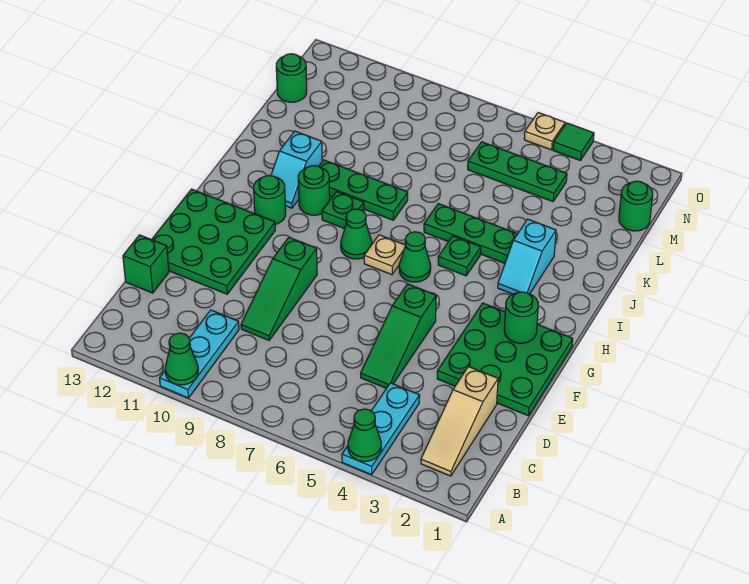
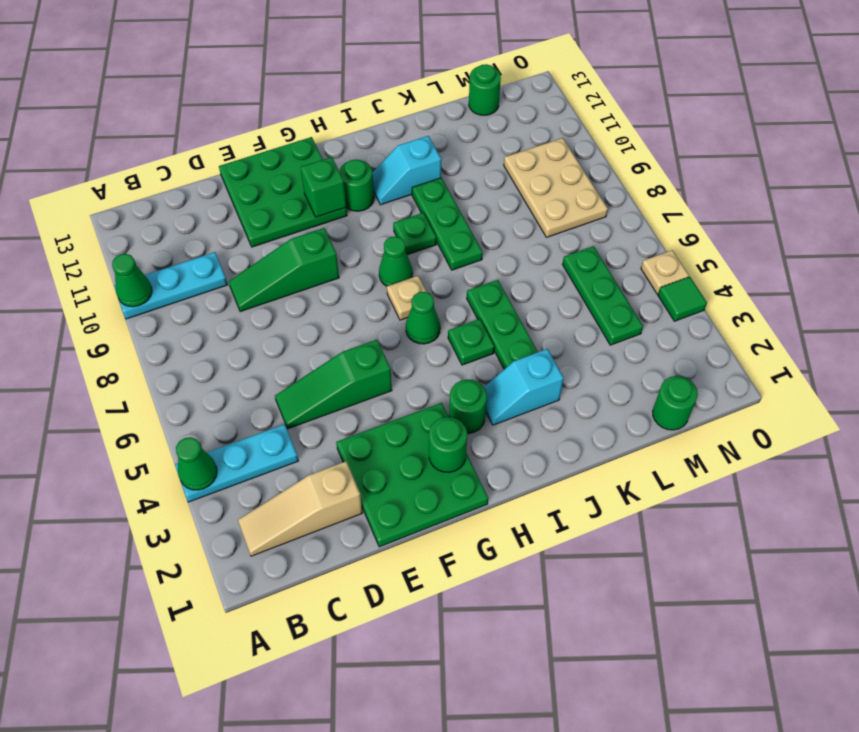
green 1x1 brick [123,235,169,293] -> green 1x1 brick moved to [301,157,346,217]
green 1x1 round brick [298,166,330,215] -> green 1x1 round brick moved to [449,379,487,434]
none -> tan 2x3 plate [504,138,608,237]

